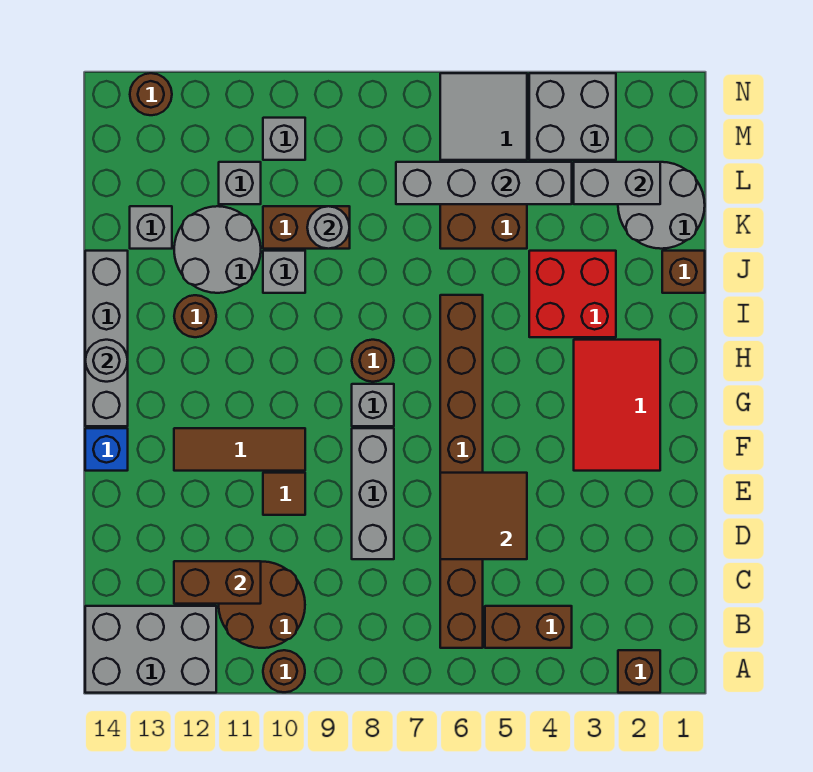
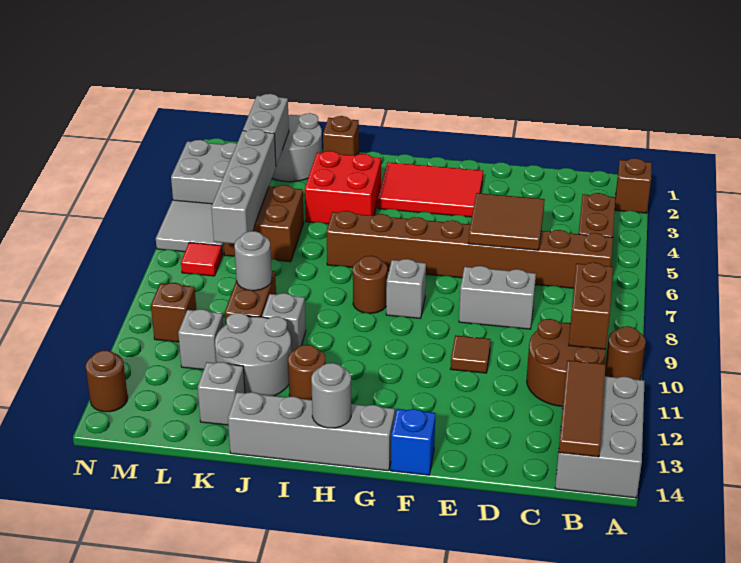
brown 1x2 brick [174,561,261,604] -> brown 1x2 brick moved to [569,263,613,349]
grey 1x3 brick [352,428,394,559] -> grey 1x2 brick [459,266,536,329]
brown 1x3 tile [174,428,305,471] -> brown 1x3 tile moved to [559,360,606,457]
none -> red 1x1 tile [181,242,222,276]
grey 1x1 brick [263,118,305,160] -> brown 1x1 brick [151,283,196,342]

